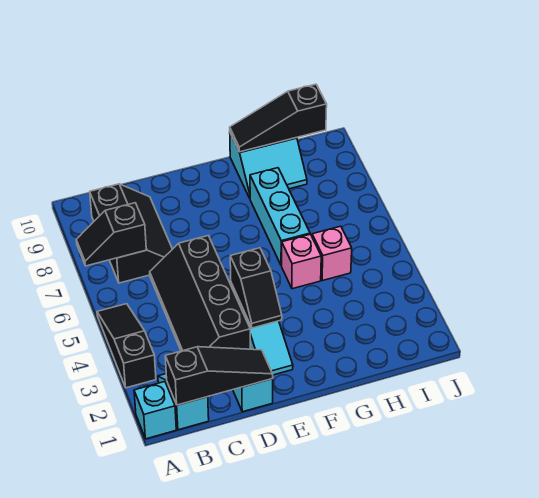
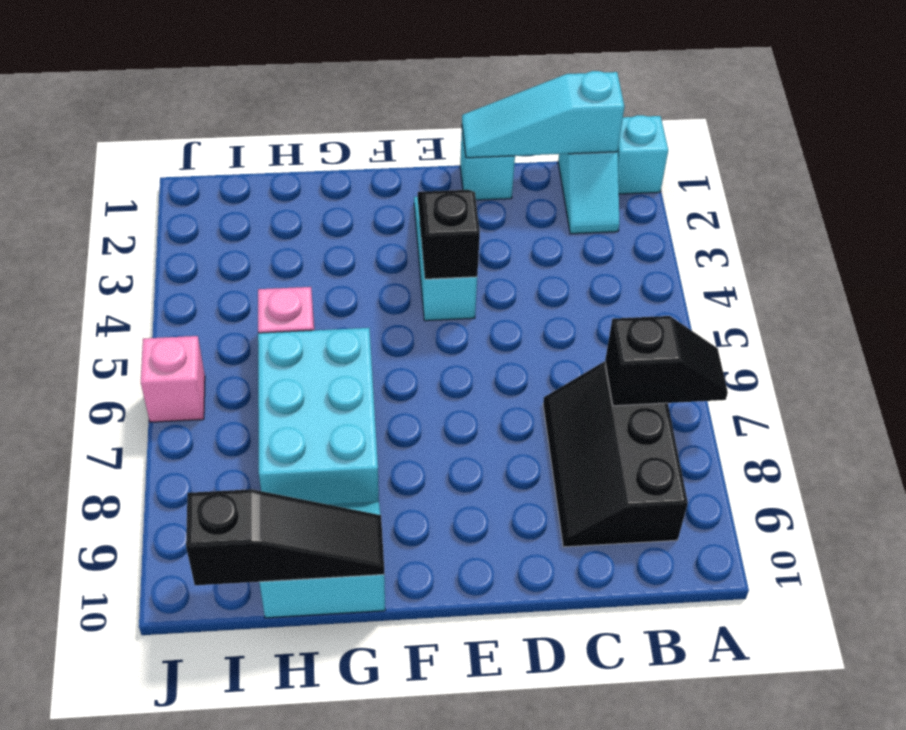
black 1x3 slope [97,304,156,388] -> none
black 1x3 slope [165,347,273,405] -> cyan 1x3 slope [462,71,624,158]
black 2x4 slope [150,236,250,351] -> none
pink 1x1 brick [282,234,321,289] -> pink 1x1 brick moved to [141,336,205,422]
cyan 1x3 brick [250,168,310,266] -> cyan 2x3 brick [258,328,379,505]

